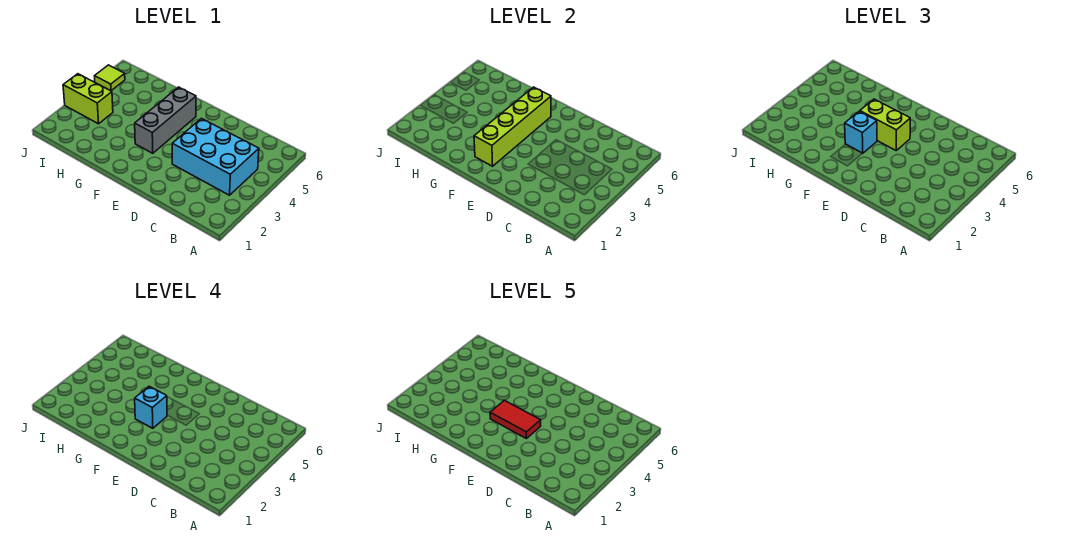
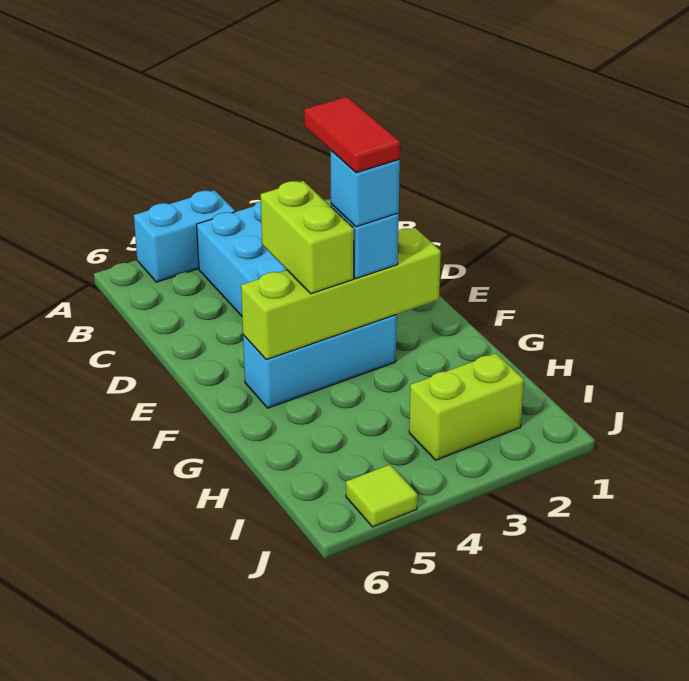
none -> cyan 1x2 brick [134,190,235,282]
grey 1x3 brick [135,87,196,153] -> cyan 1x3 brick [243,315,397,408]
lime 1x2 brick [63,74,113,124] -> lime 1x2 brick turned to [409,353,524,460]

